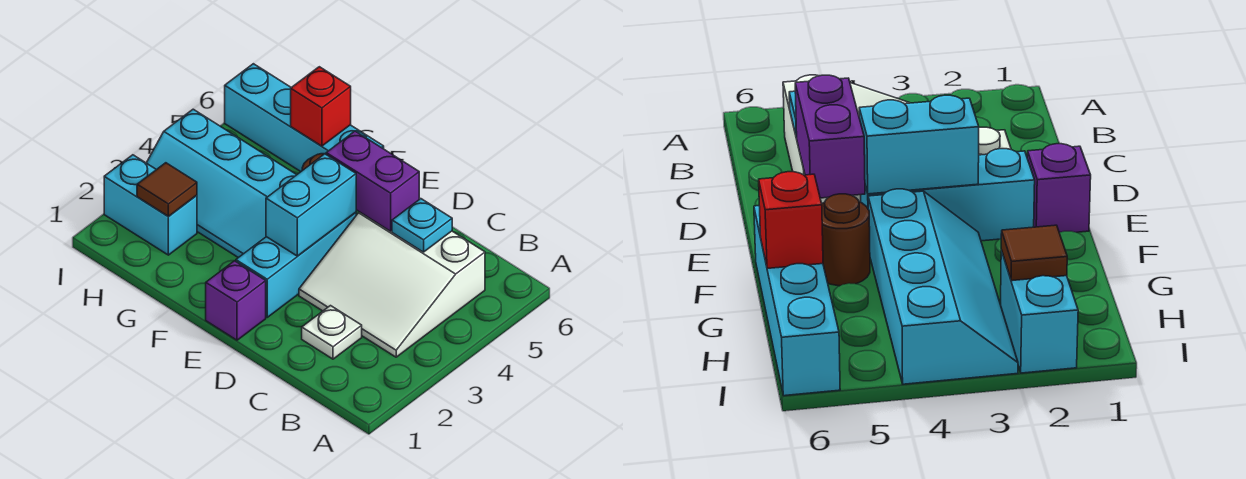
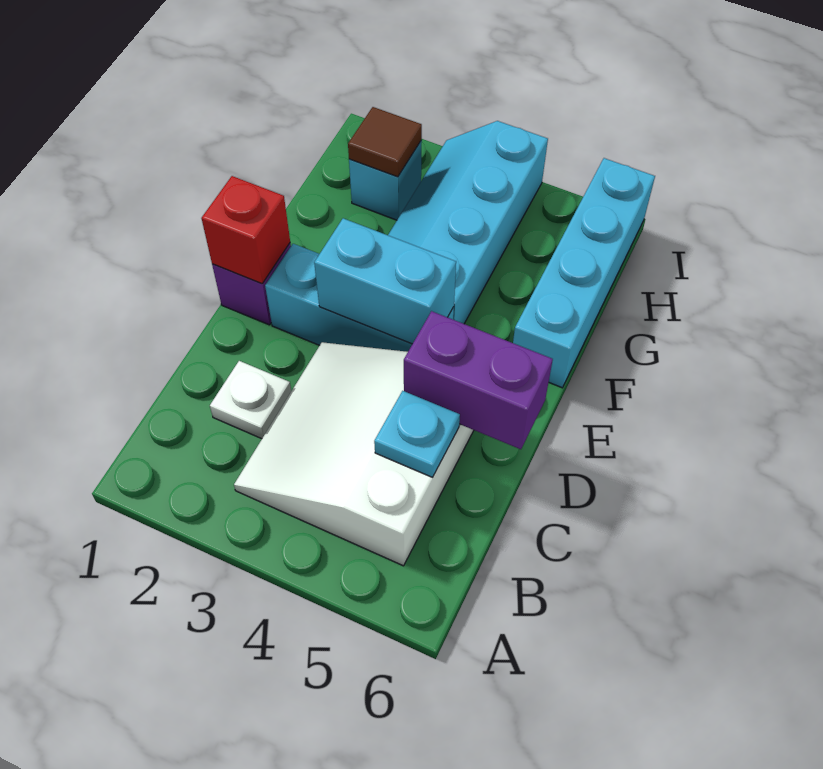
purple 1x2 brick [326,131,419,231] -> purple 1x2 brick turned to [404,311,553,449]
brown 1x1 round brick [822,194,870,286] -> none
red 1x1 brick [291,67,351,146] -> red 1x1 brick moved to [201,176,290,284]
cyan 1x2 brick [104,155,197,255] -> cyan 1x1 brick [349,140,422,220]

